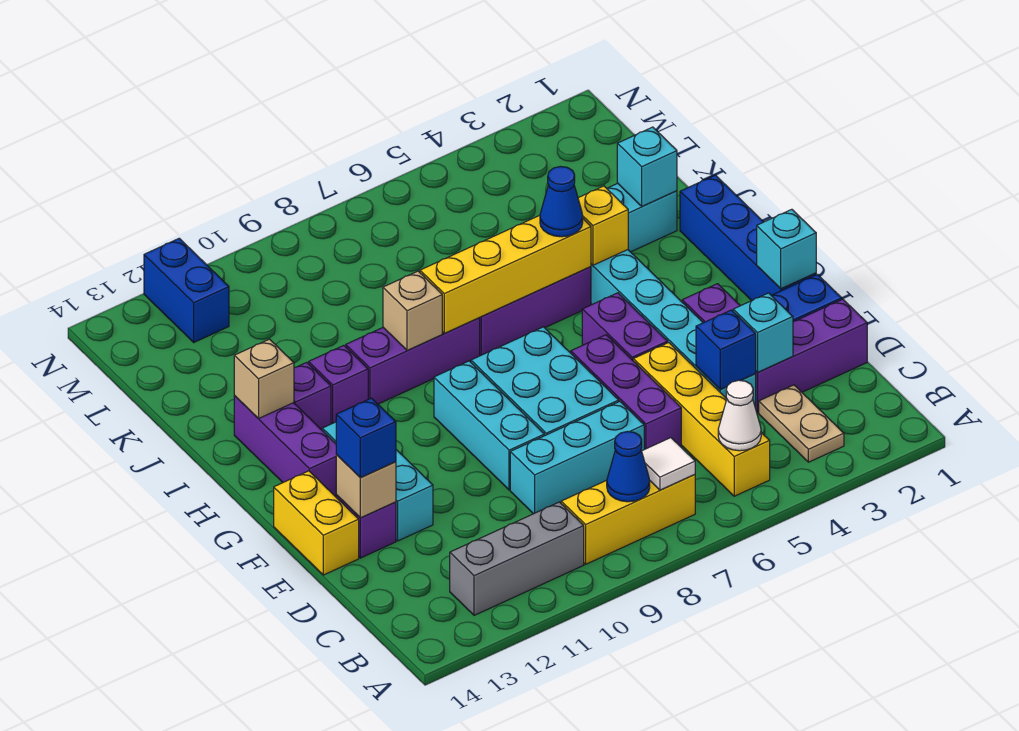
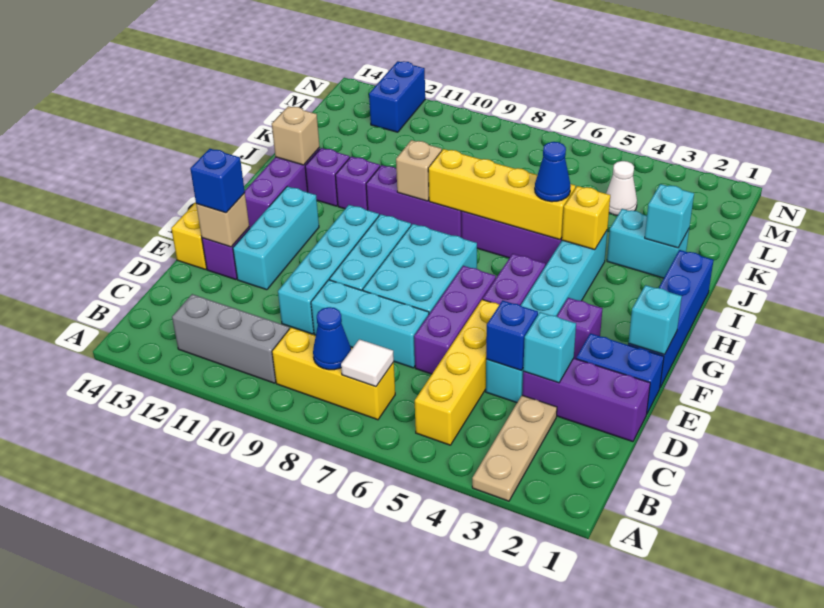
tan 1x2 plate [759,385,844,462] -> tan 1x3 plate [472,395,557,501]
white 1x1 cone [718,380,761,451] -> white 1x1 cone moved to [606,161,637,215]
none -> cyan 1x4 brick [278,205,379,334]

